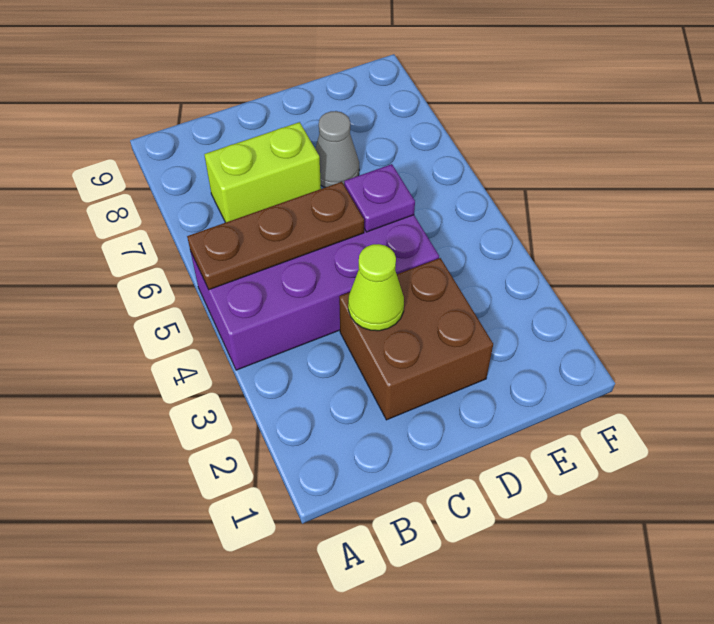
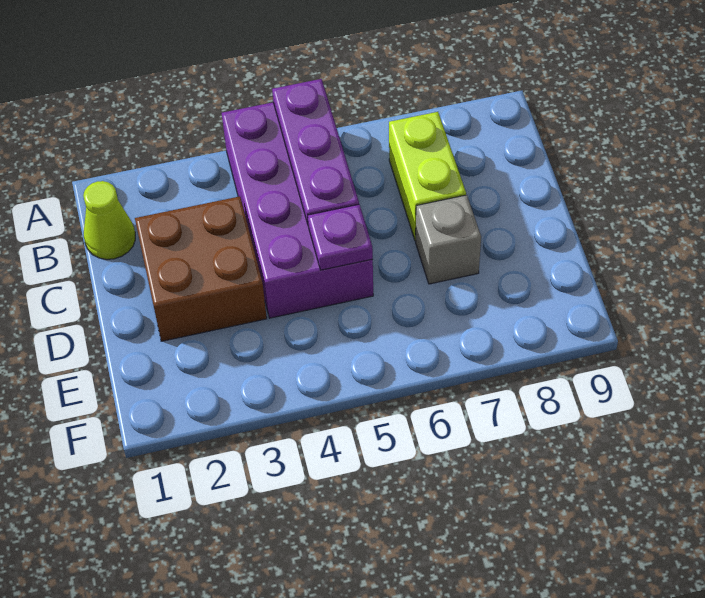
brown 1x3 plate [187,182,364,290] -> purple 1x3 plate [272,79,359,224]
lime 1x1 cone [348,244,404,331] -> lime 1x1 cone moved to [83,181,135,259]
grey 1x1 cone [315,111,359,187] -> grey 1x1 brick [416,195,481,284]

